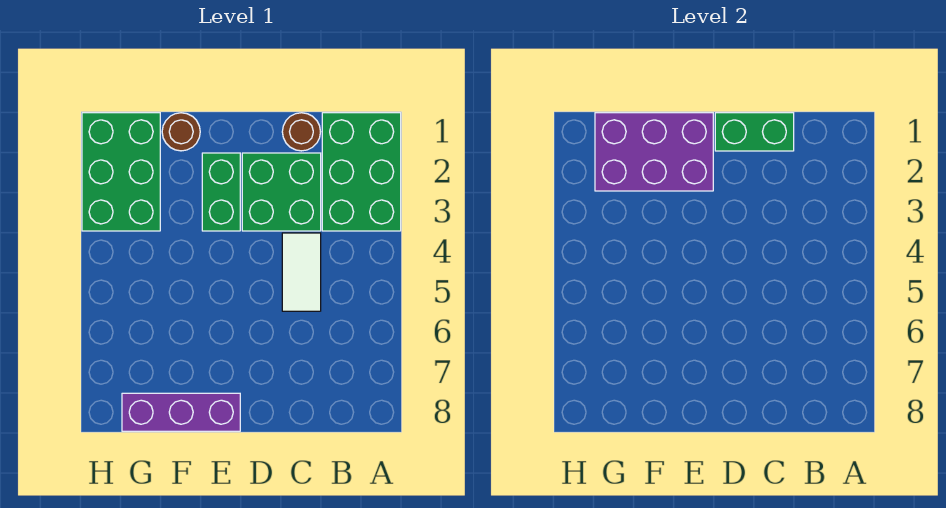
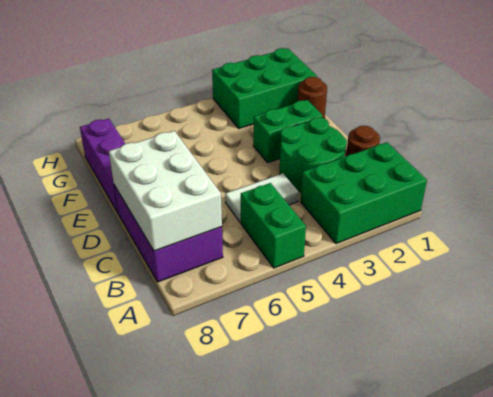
none -> white 2x3 brick [109,131,222,251]
green 1x2 brick [715,113,794,151] -> green 1x2 brick moved to [241,183,306,268]
green 2x2 brick [242,153,321,231] -> green 2x2 round brick [280,117,347,192]
purple 2x3 brick [595,113,713,191] -> purple 2x3 brick moved to [114,185,223,282]

